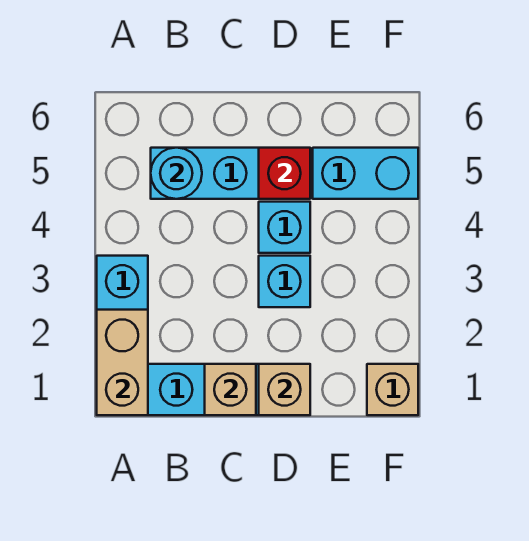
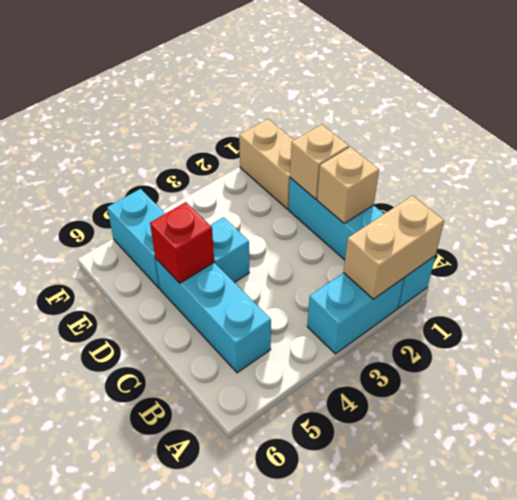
cyan 1x1 round brick [151,148,202,199] -> none
cyan 1x1 brick [259,256,310,307] -> none
tan 1x1 brick [367,364,418,415] -> tan 1x2 brick [239,119,293,209]

